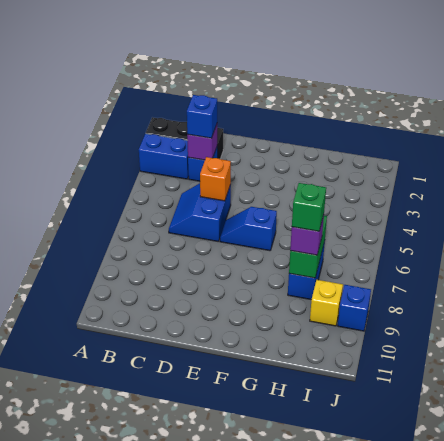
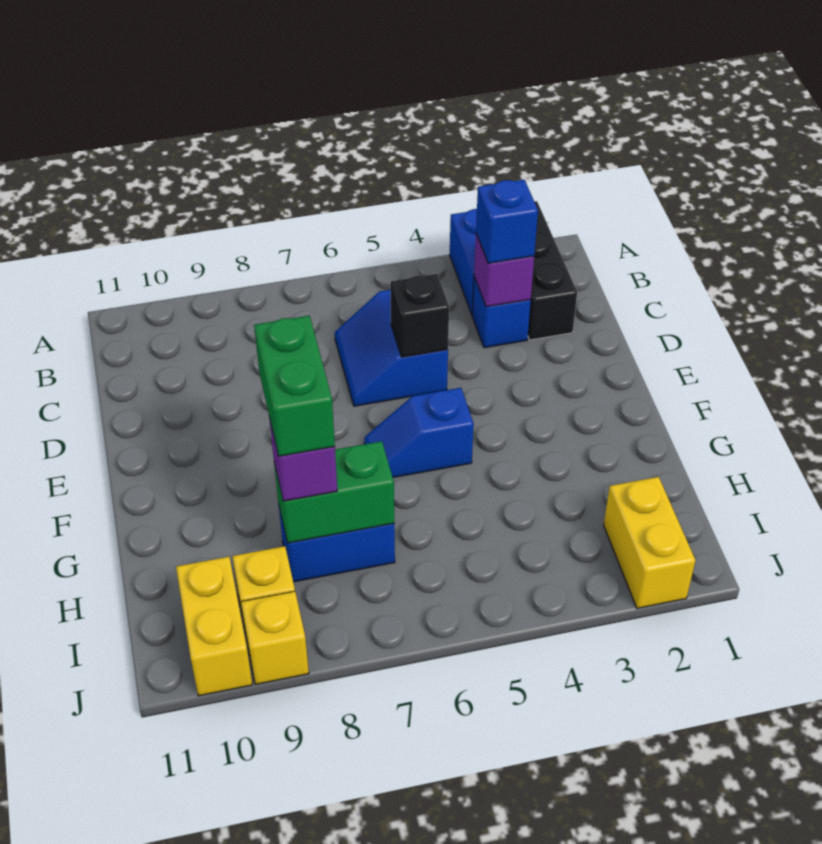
blue 2x2 slope [169,183,231,242] -> blue 2x2 slope turned to [335,290,448,406]
orange 1x1 brick [200,157,231,201] -> black 1x1 brick [390,274,449,357]
blue 1x2 slope [220,207,277,251] -> blue 1x2 slope turned to [364,388,474,477]
green 1x1 brick [292,183,326,231] -> green 1x2 brick [254,316,335,456]
none -> yellow 1x2 brick [604,477,696,608]
none -> yellow 1x2 brick [176,557,252,696]
blue 1x1 brick [338,285,371,331] -> yellow 1x1 brick [241,591,309,684]

